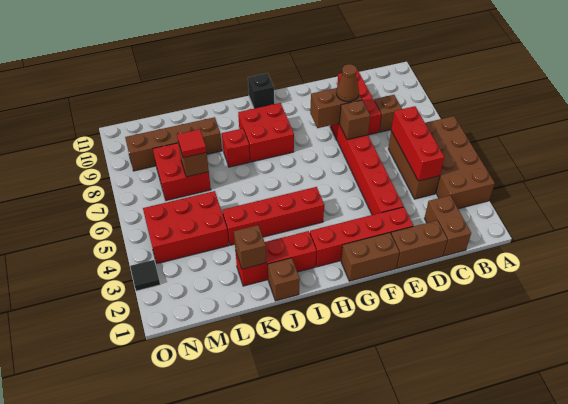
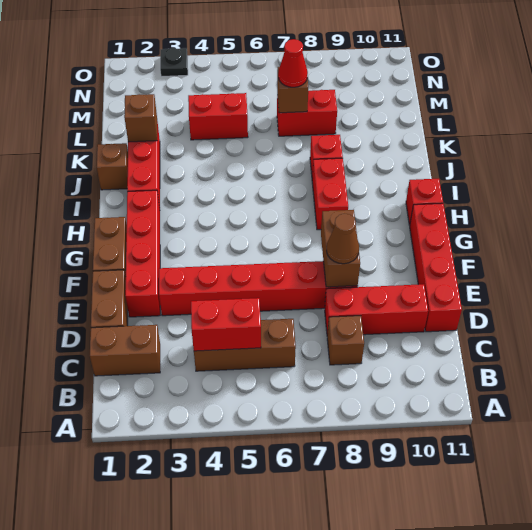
brown 2x4 brick [425,116,495,209] -> none
red 1x3 brick [391,106,444,181] -> red 1x2 brick [191,298,261,351]
brown 1x1 brick [340,100,370,140] -> none
red 1x4 brick [222,187,324,245] -> red 1x4 brick moved to [410,203,462,332]
red 2x2 brick [238,103,294,162] -> red 1x2 brick [312,158,348,230]
black 1x1 brick [248,73,274,108] -> red 1x1 brick [406,179,443,225]
brown 1x4 brick [125,117,222,171] -> none
red 2x3 brick [143,191,229,264] -> red 1x2 brick [188,93,248,140]
red 2x2 brick [153,143,211,201] -> red 1x2 brick [277,90,337,136]
red 1x1 tile [177,129,206,158] -> red 1x1 cone [278,39,308,87]
black 1x1 tile [130,260,160,291] -> black 1x1 plate [160,48,188,76]

